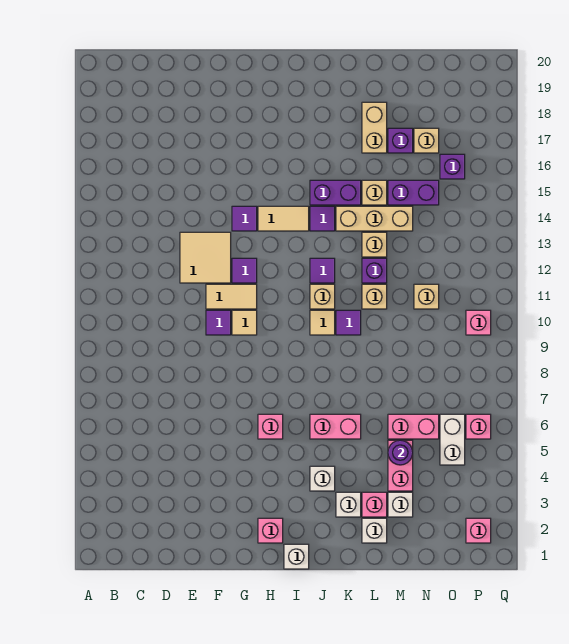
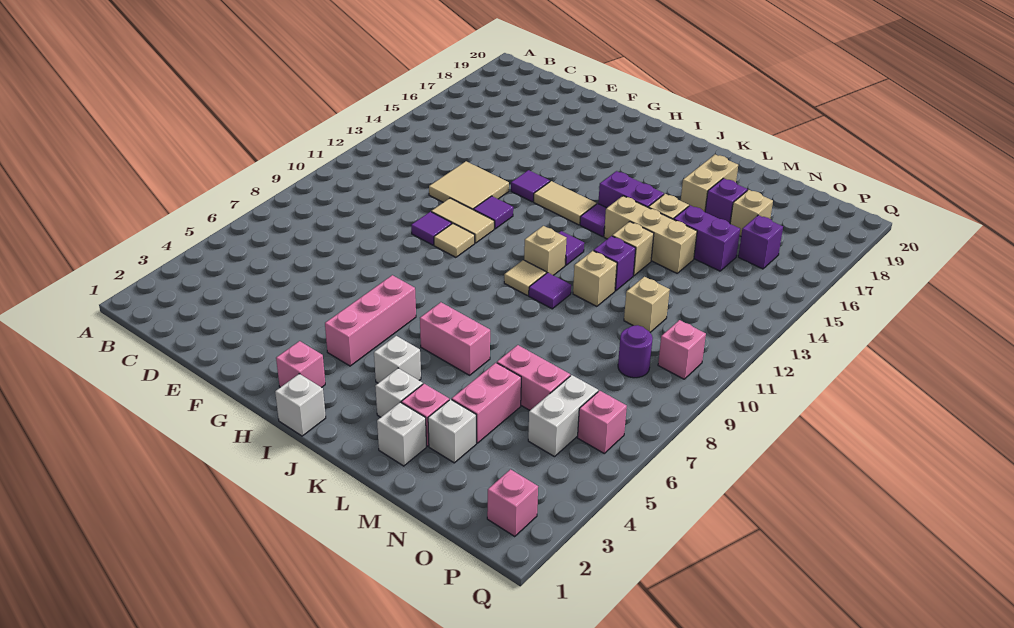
pink 1x1 brick [258,414,283,439] -> pink 1x3 brick [325,275,416,366]
purple 1x1 round brick [388,440,413,465] -> purple 1x1 round brick moved to [618,325,653,378]

